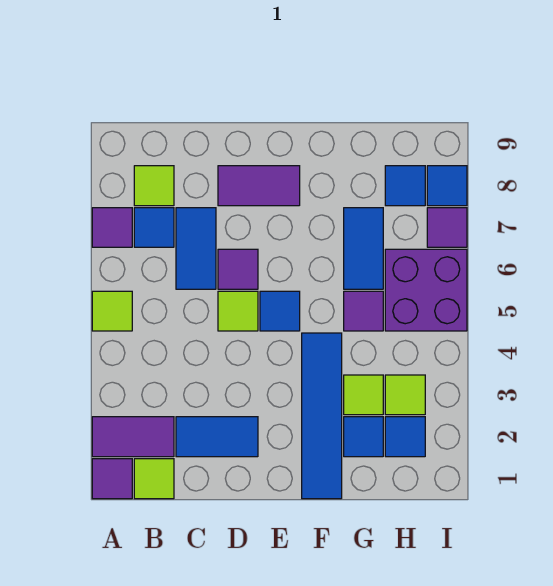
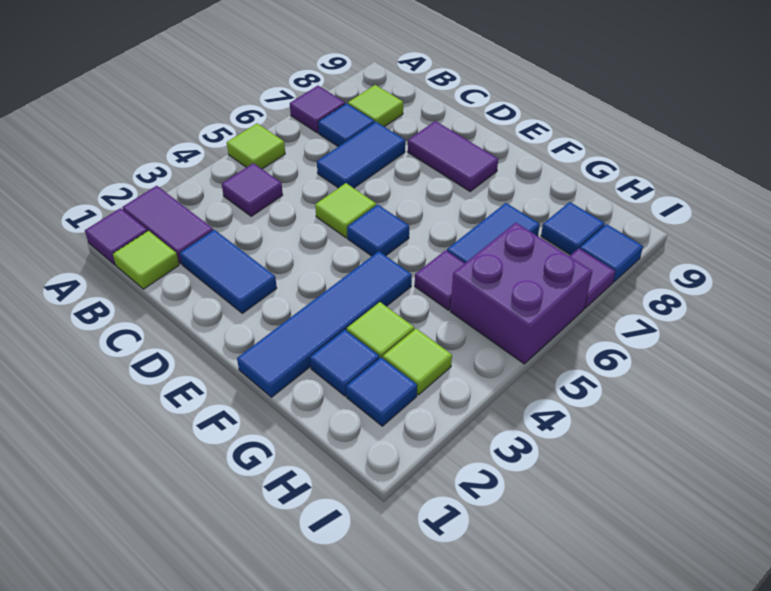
purple 1x1 tile [218,249,258,289] -> purple 1x1 tile moved to [222,163,283,216]

